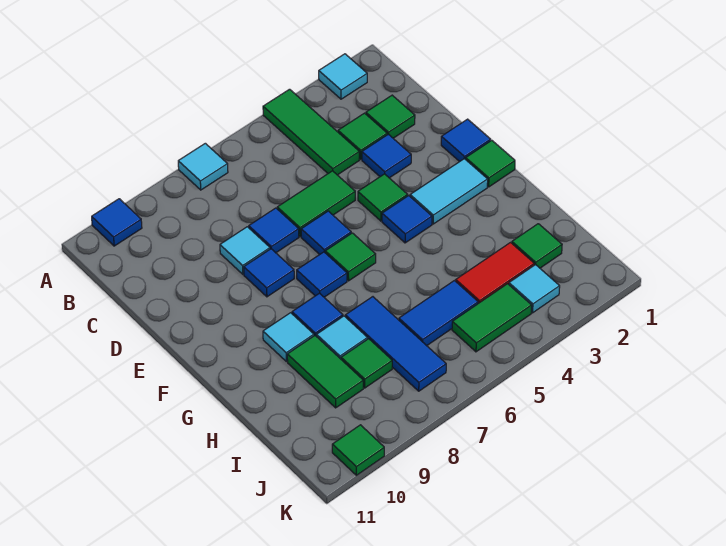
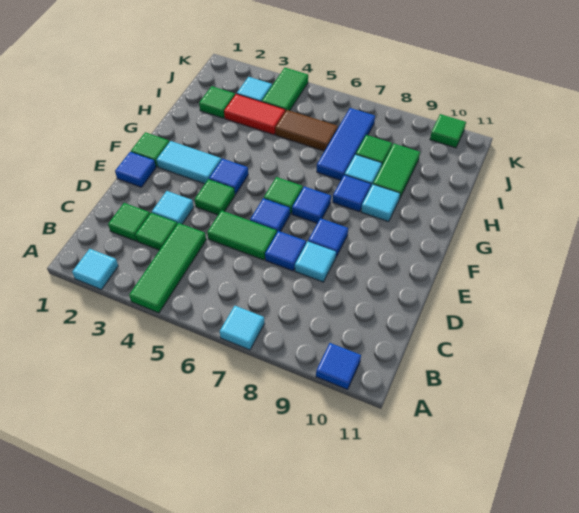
blue 1x1 tile [362,134,411,178] -> cyan 1x1 tile [152,191,194,224]
blue 1x2 tile [399,281,478,346] -> brown 1x2 tile [275,110,338,151]
green 1x2 tile [452,284,532,352] -> green 1x2 tile turned to [262,68,308,111]

